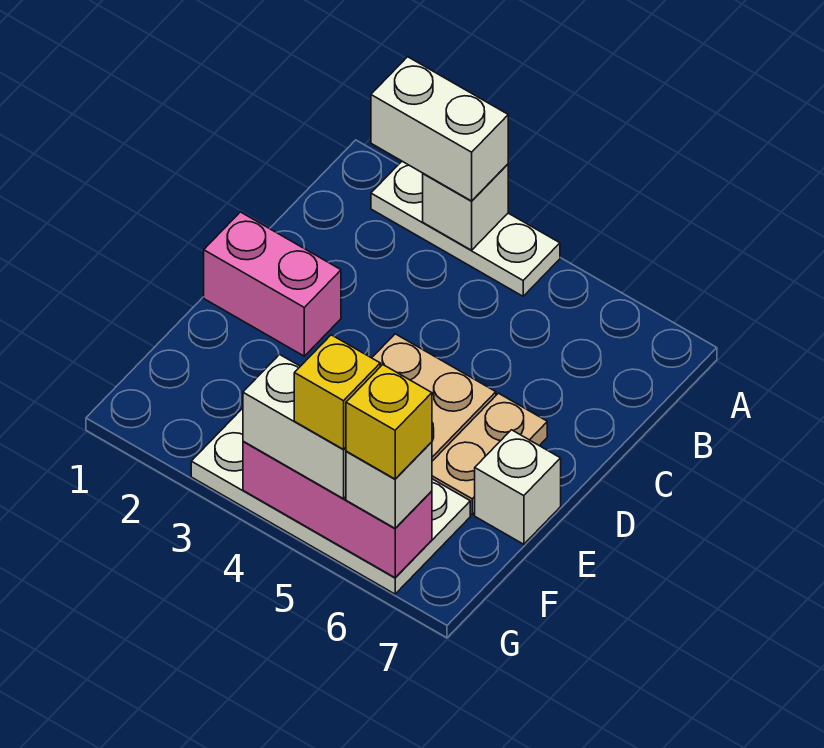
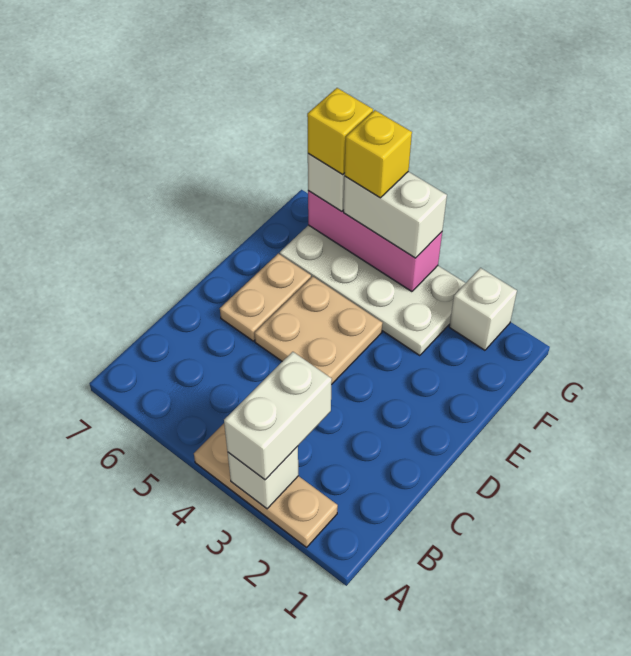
white 1x3 plate [371,161,560,296] -> tan 1x3 plate [194,424,338,547]
white 1x2 brick [371,57,508,201] -> white 1x2 brick turned to [224,352,332,480]
pink 1x2 brick [204,212,341,356] -> none
white 1x1 brick [475,430,561,544] -> white 1x1 brick moved to [449,268,517,350]

